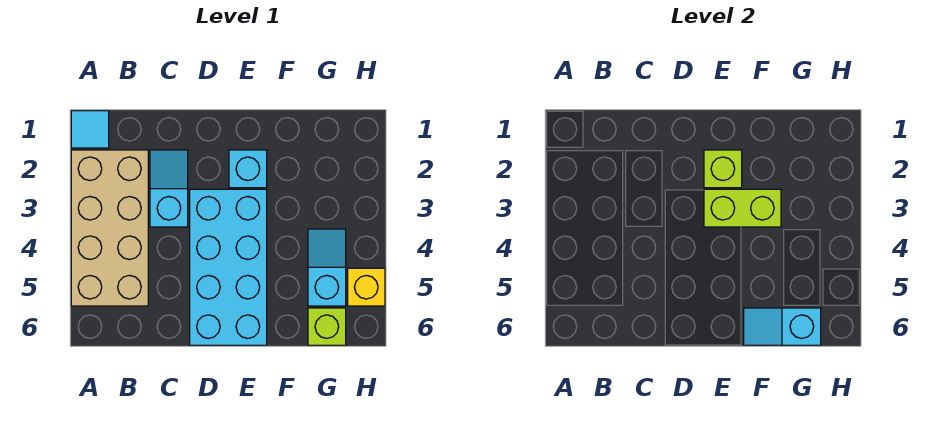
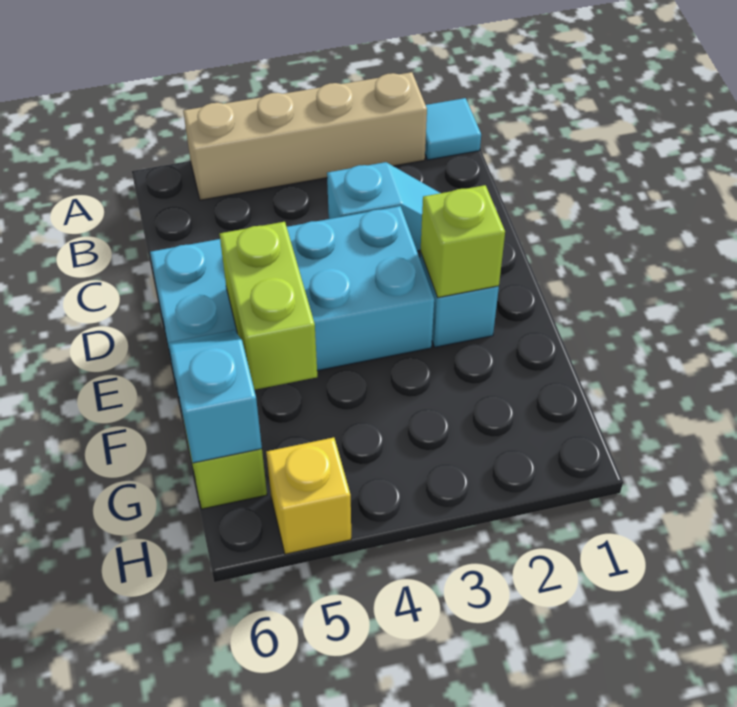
tan 2x4 brick [71,150,148,306] -> tan 1x4 brick [183,72,427,200]
lime 1x2 brick [704,189,781,227] -> lime 1x2 brick moved to [220,222,317,390]
cyan 1x2 slope [308,229,346,306] -> none

